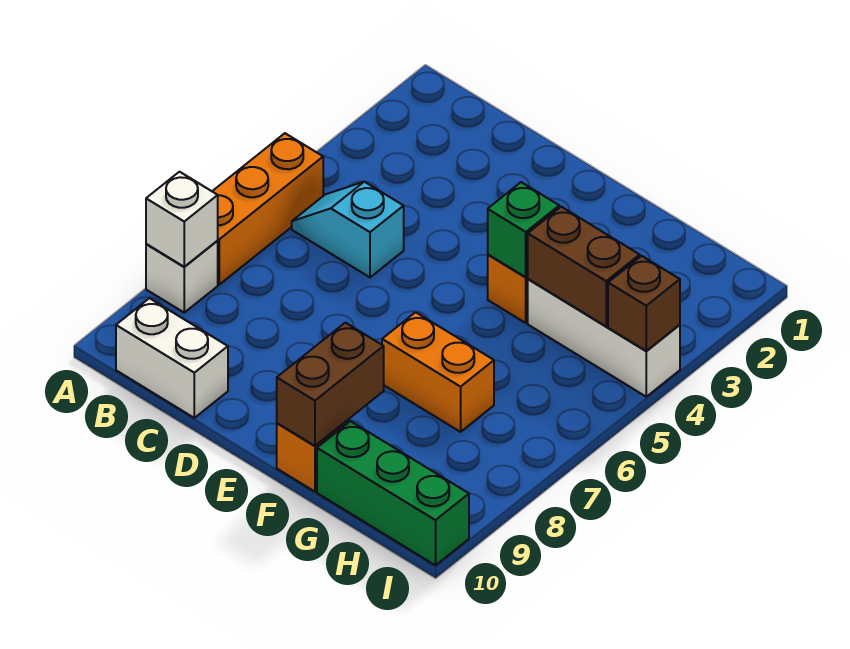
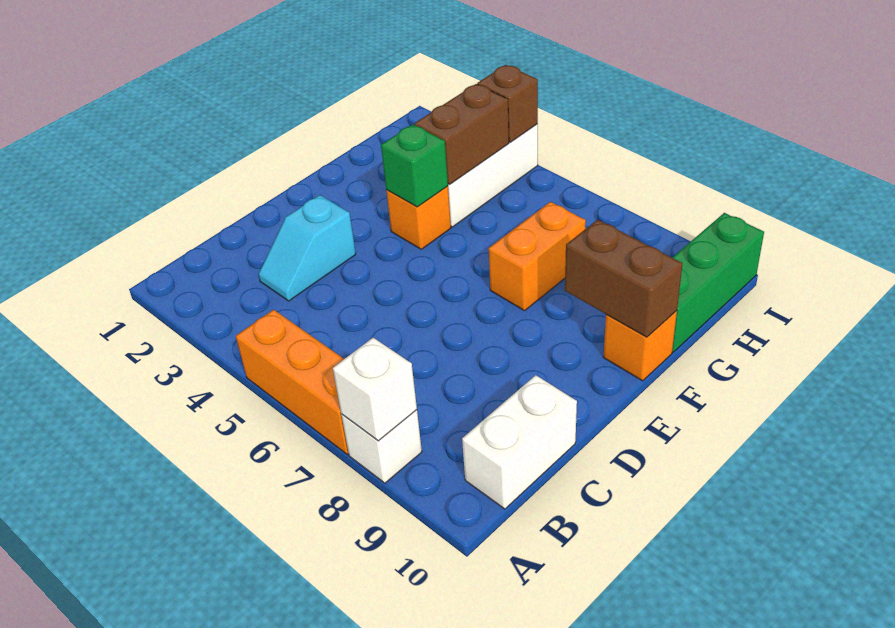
cyan 1x2 slope [292,182,404,277] -> cyan 1x2 slope moved to [259,195,356,301]

